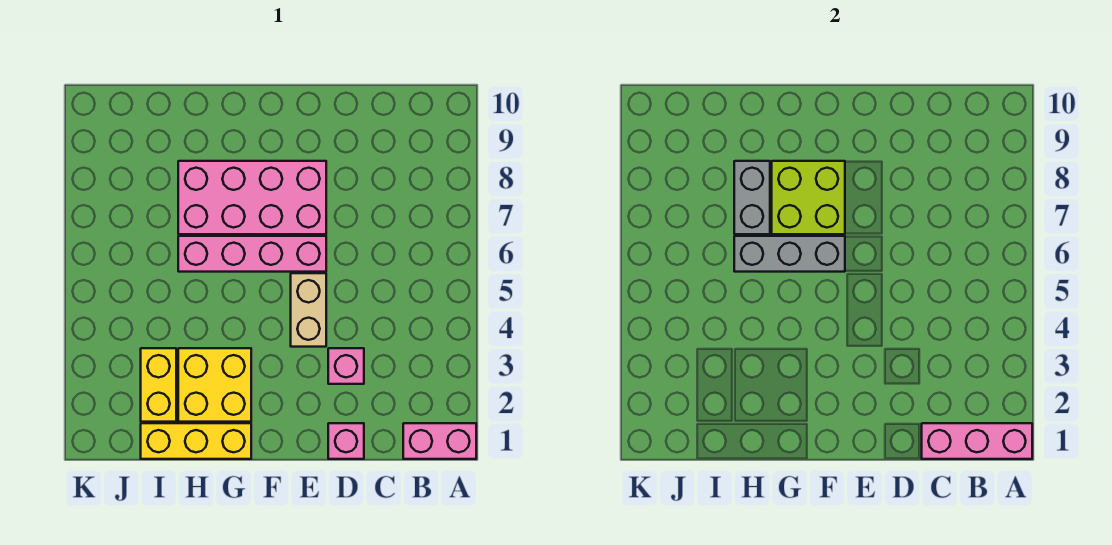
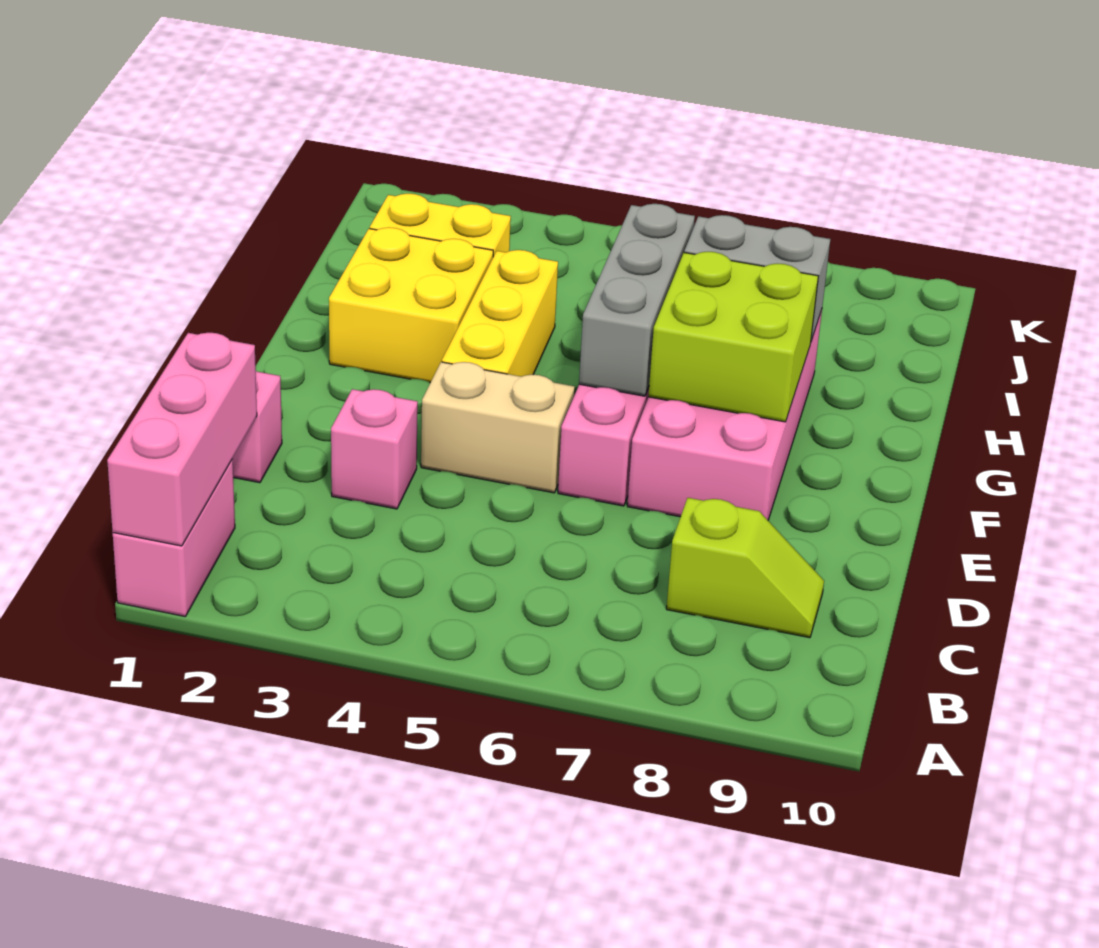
none -> lime 1x2 slope [666,498,824,638]
yellow 1x3 brick [141,423,251,459] -> yellow 1x3 brick moved to [442,250,558,377]

